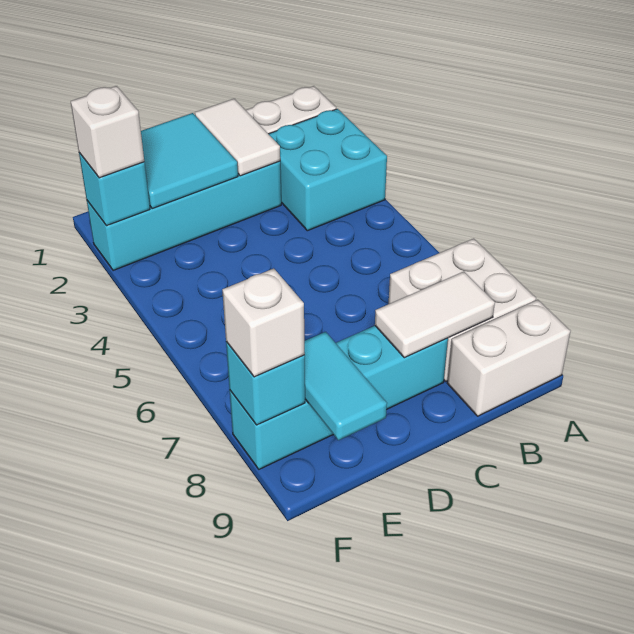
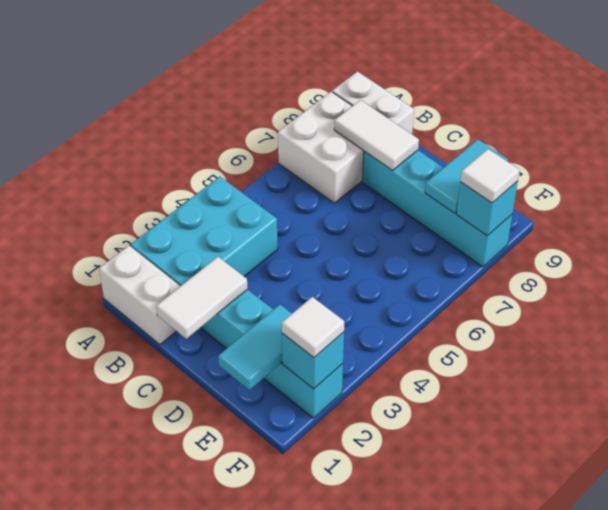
cyan 2x2 brick [269,109,387,231] -> cyan 2x3 brick [131,176,278,286]
cyan 2x2 tile [141,113,238,208] -> cyan 1x2 tile [218,305,292,390]
white 1x1 brick [71,86,144,178] -> white 1x1 tile [282,297,344,358]
white 1x1 brick [222,268,305,377] -> white 1x1 tile [461,149,520,203]

